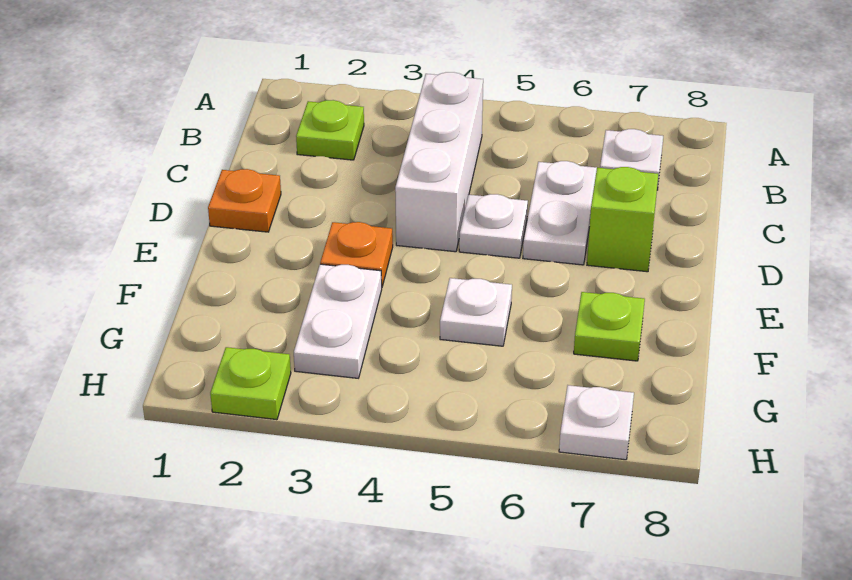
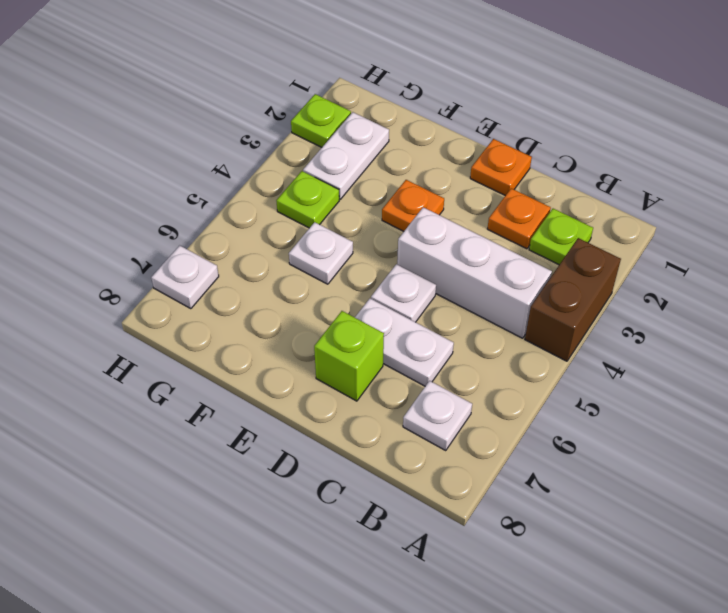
none -> brown 1x2 brick [525,238,621,361]
none -> orange 1x1 plate [487,188,551,249]
white 1x2 plate [294,264,382,378] -> white 1x2 plate turned to [303,112,389,199]
lime 1x1 plate [574,292,645,361] -> lime 1x1 plate moved to [276,171,339,228]

